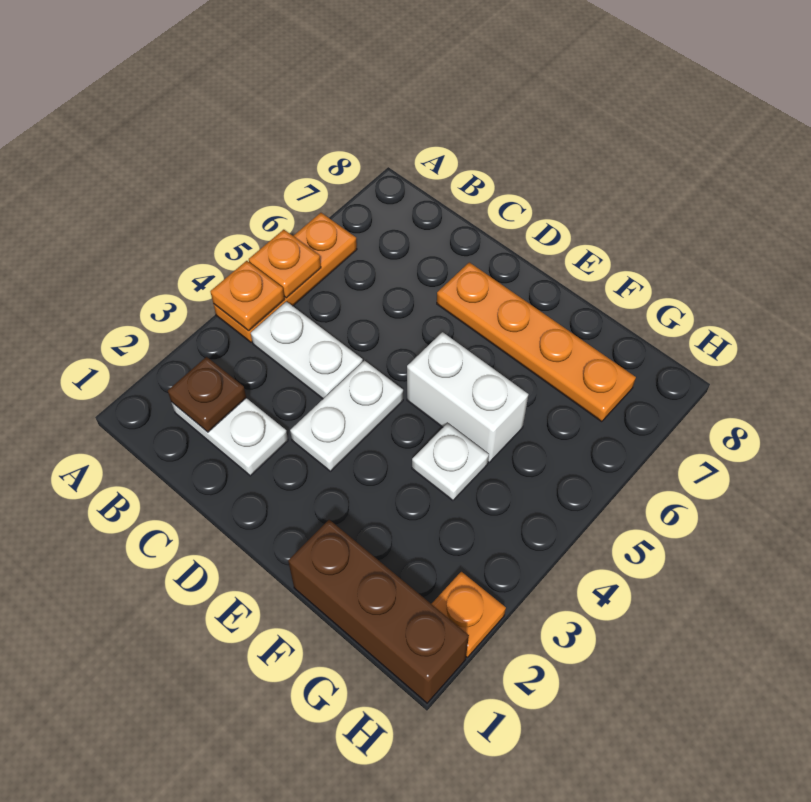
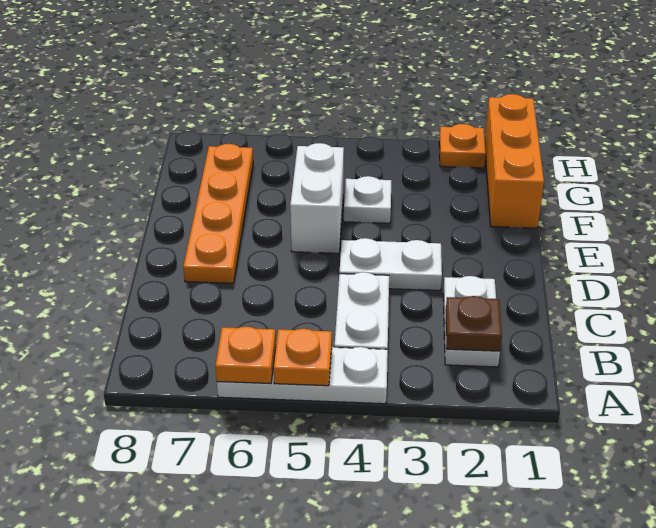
orange 1x3 plate [213,213,357,342] -> white 1x3 plate [217,347,388,404]
orange 1x1 plate [210,261,285,331] -> orange 1x1 plate moved to [215,327,276,384]
brown 1x3 brick [288,520,469,703] -> orange 1x3 brick [485,94,544,228]

